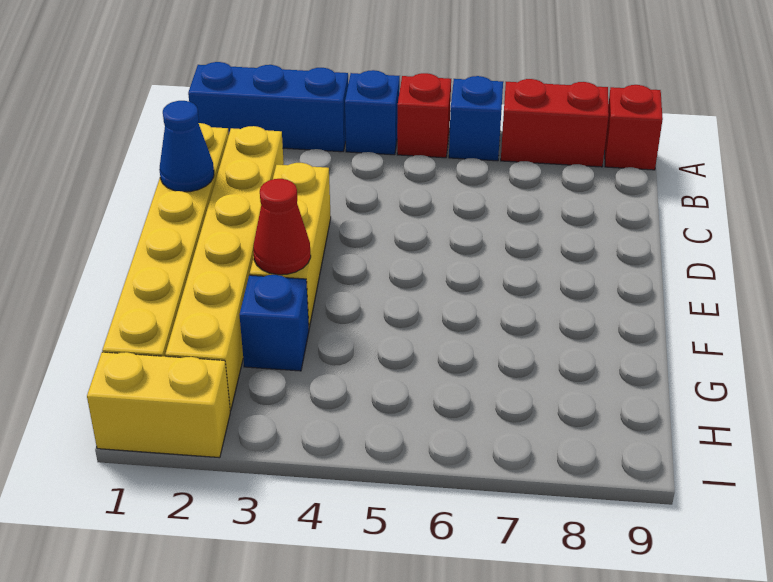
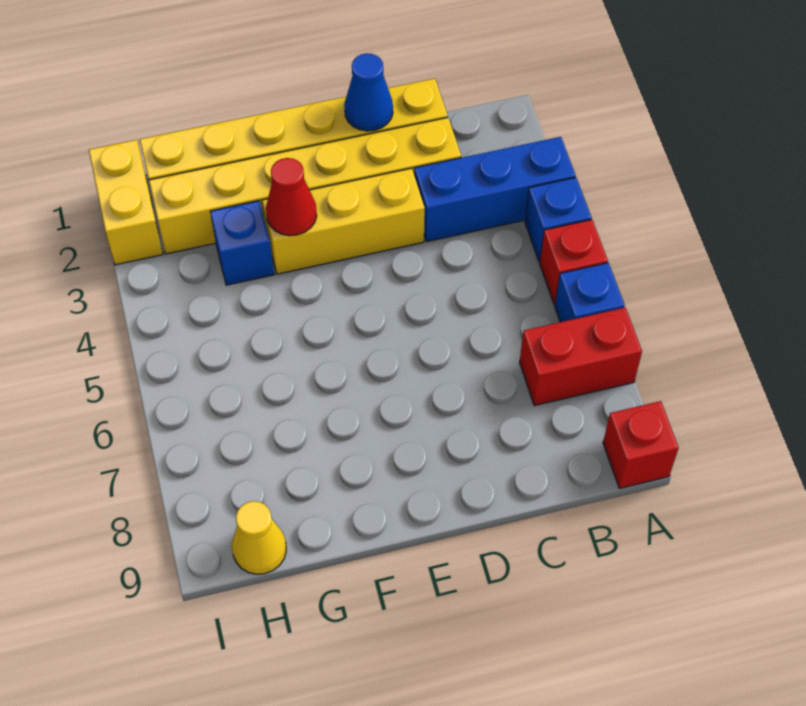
blue 1x3 brick [188,62,348,152] -> blue 1x3 brick turned to [414,137,576,242]
red 1x2 brick [501,79,609,167] -> red 1x2 brick turned to [520,308,642,406]
none -> yellow 1x1 cone [232,501,286,574]

